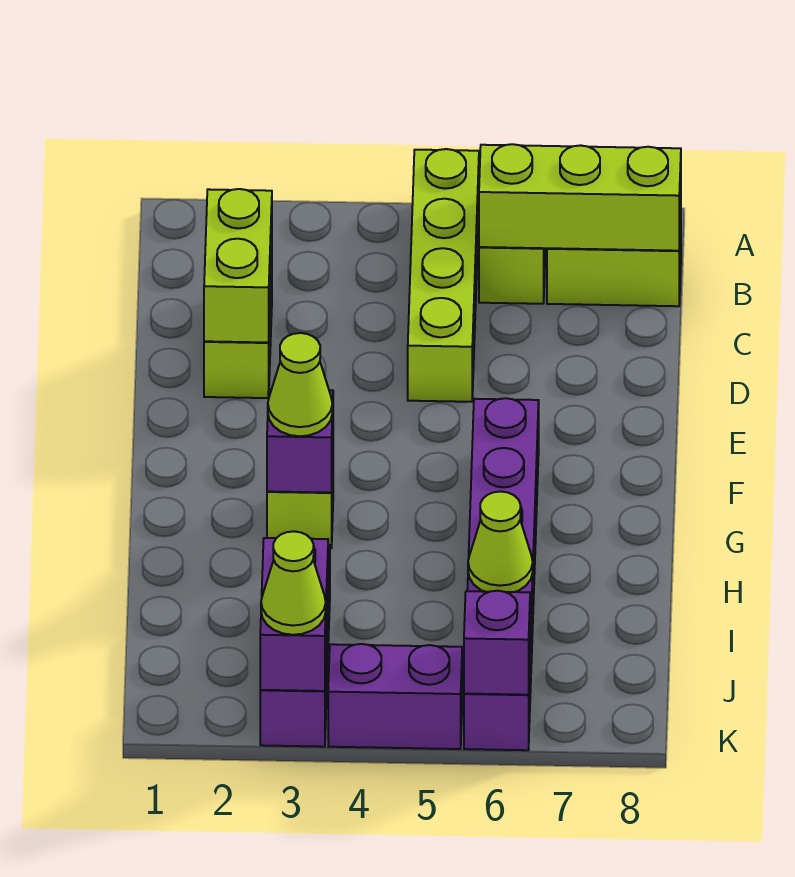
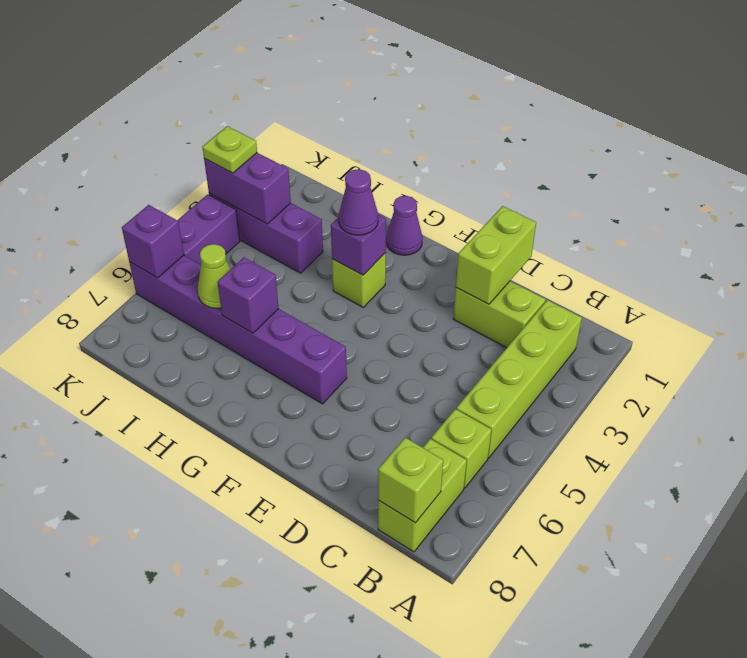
lime 1x4 brick [408,149,479,402] -> lime 1x4 brick turned to [457,300,582,458]
lime 1x3 brick [479,144,681,251] -> lime 1x1 brick [378,438,443,523]
lime 1x2 brick [204,189,272,343] -> lime 1x2 brick turned to [456,206,536,304]
none -> purple 1x1 cone [386,196,423,255]
lime 1x1 cone [268,333,332,436] -> purple 1x1 cone [339,169,378,235]
none -> purple 1x1 brick [217,258,279,333]
lime 1x1 cone [261,531,326,635] -> lime 1x1 plate [202,126,257,173]

